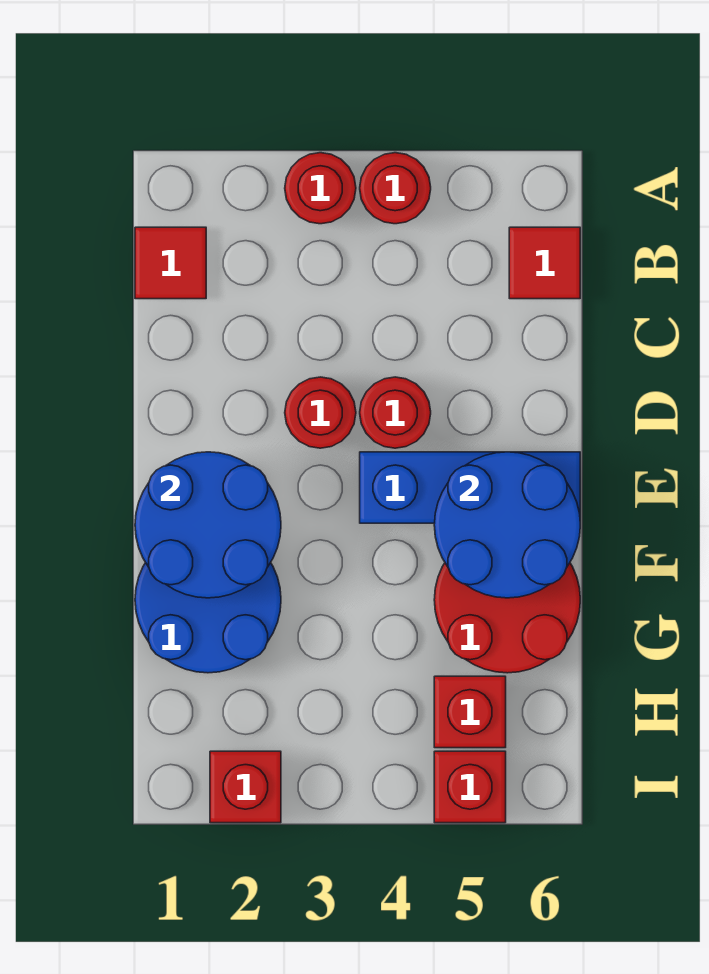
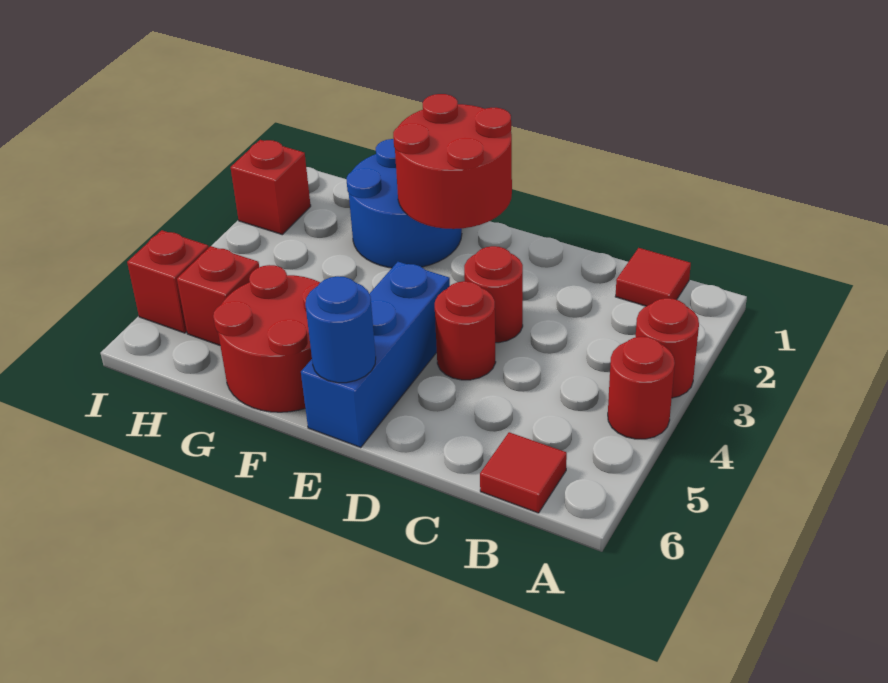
blue 2x2 round brick [135,452,281,598] -> red 2x2 round brick [393,94,512,229]
blue 2x2 round brick [434,452,580,598] -> blue 1x1 round brick [305,276,376,383]

